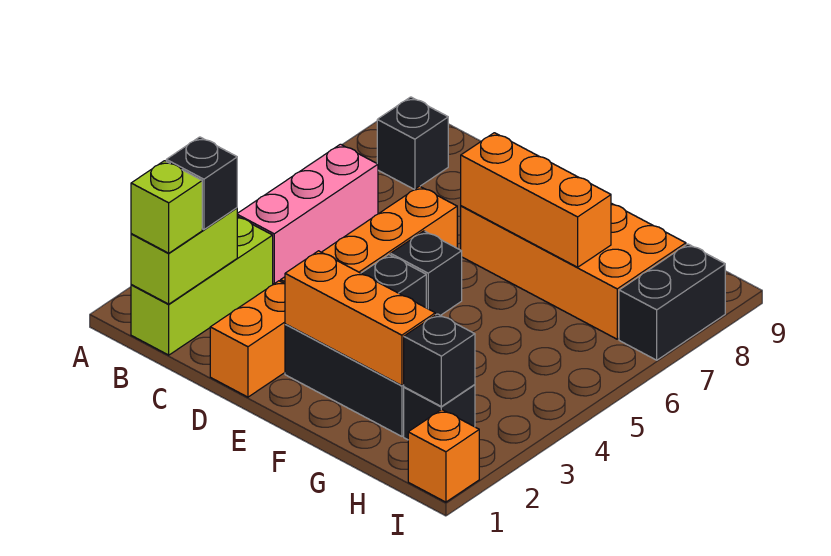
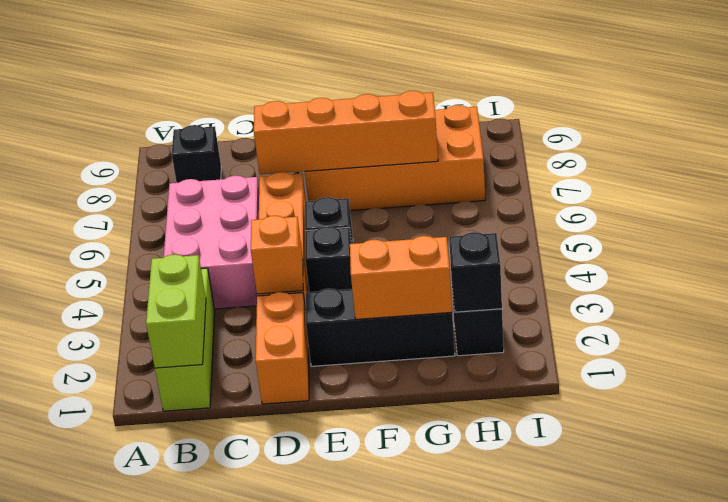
lime 1x1 brick [131,161,202,253] -> none
black 1x1 brick [166,137,237,230] -> none
pink 1x3 brick [237,144,378,284] -> pink 2x3 brick [164,176,259,309]
orange 1x3 brick [285,251,435,386] -> orange 1x2 brick [350,236,452,319]
orange 1x3 brick [461,133,611,267] -> orange 1x4 brick [254,91,438,175]
orange 1x1 brick [408,409,479,502] -> orange 1x1 brick moved to [251,216,303,294]
black 1x2 brick [619,244,725,360] -> none

